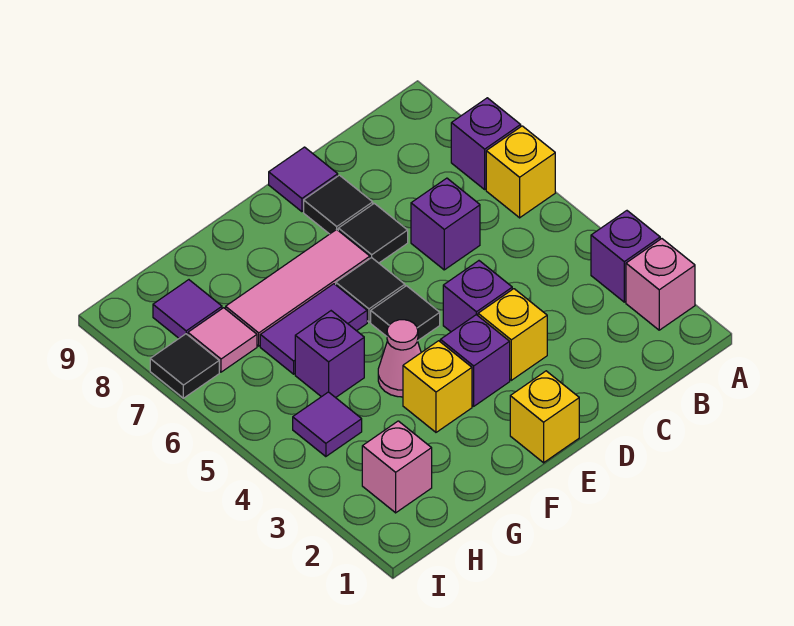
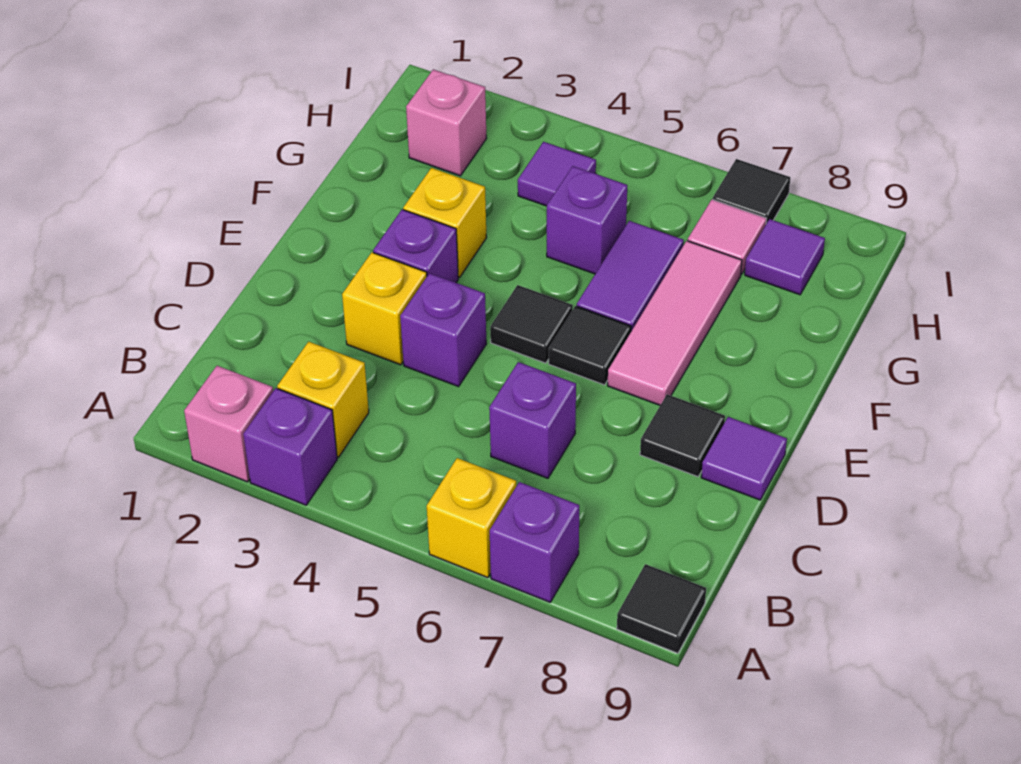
black 1x1 tile [338,203,408,263] -> black 1x1 tile moved to [617,564,706,653]
yellow 1x1 brick [510,371,579,463] -> yellow 1x1 brick moved to [277,342,369,457]
pink 1x1 cone [378,320,421,397] -> none

